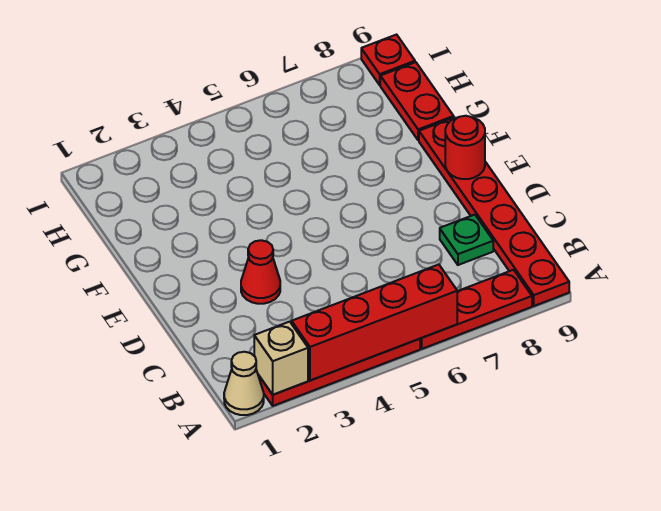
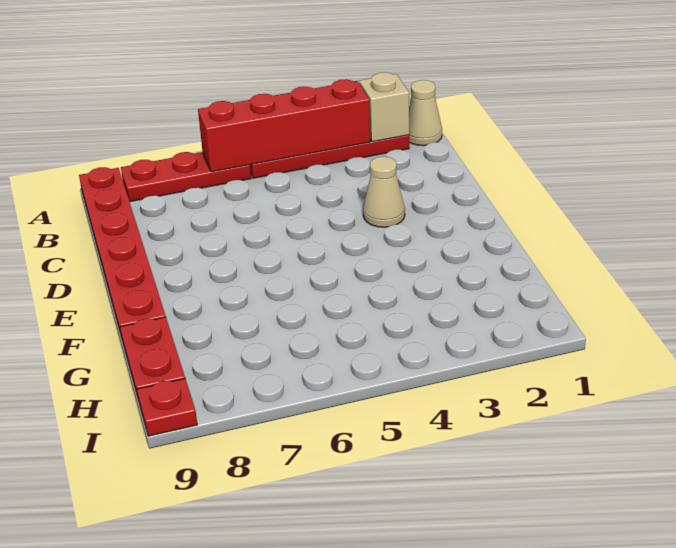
green 1x1 plate [440,215,493,265] -> none
red 1x1 cone [241,240,280,304] -> tan 1x1 cone [363,156,405,227]
red 1x1 round brick [445,116,485,179] -> none

